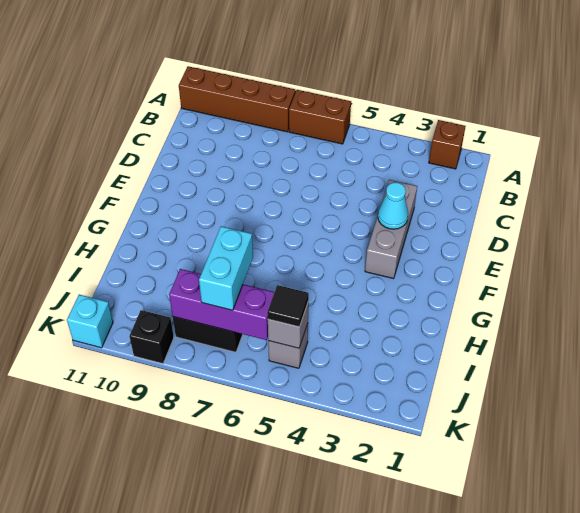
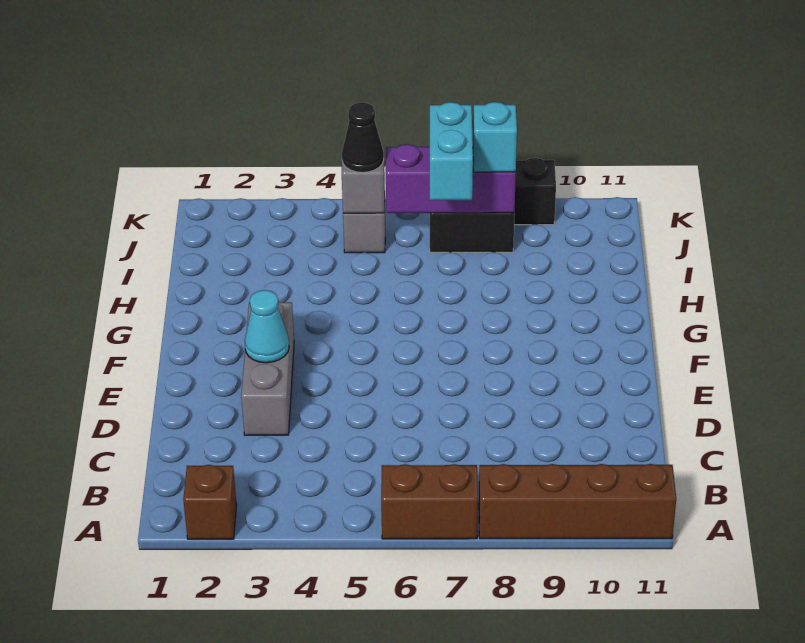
black 1x1 tile [267,285,309,327] -> black 1x1 cone [342,102,384,173]
cyan 1x1 brick [67,295,113,348] -> cyan 1x1 brick moved to [473,102,517,172]

